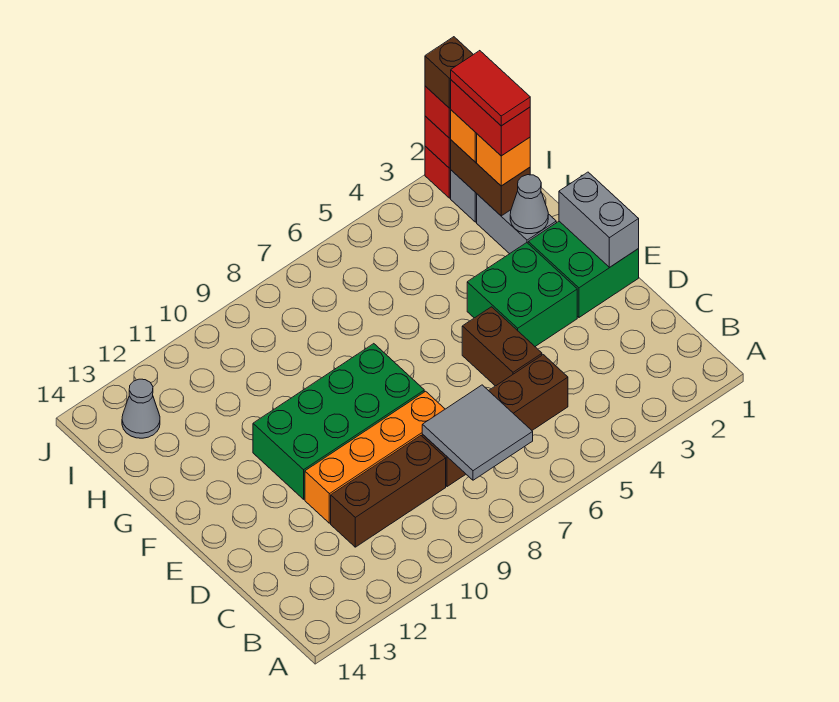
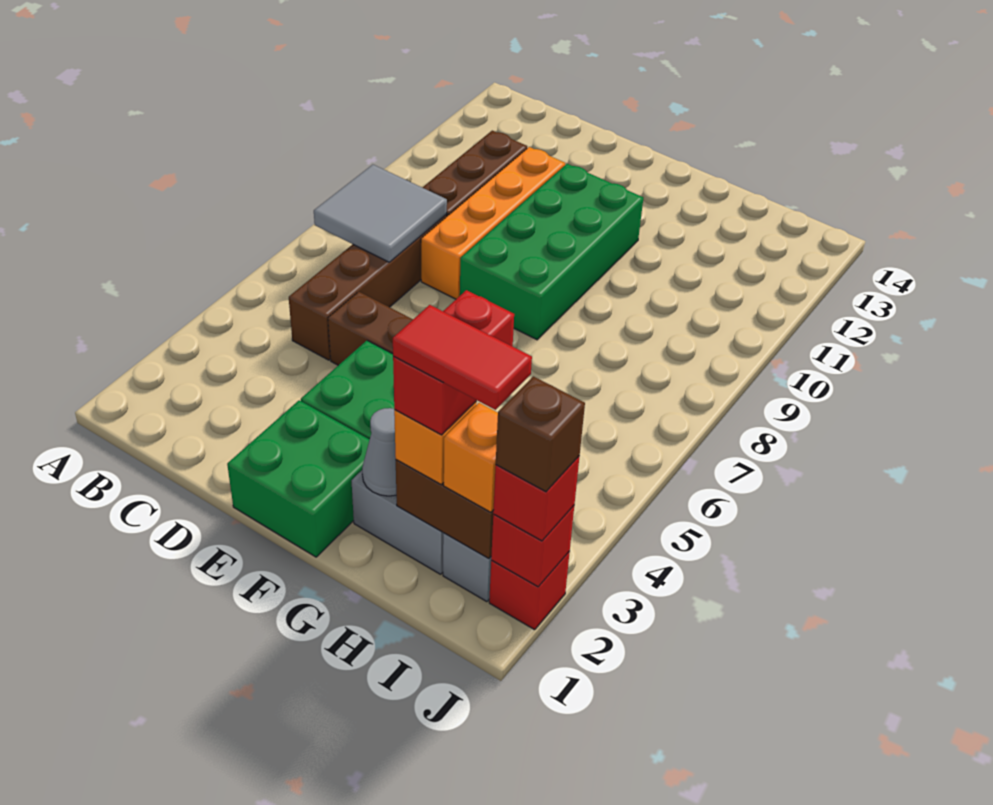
grey 1x2 brick [559,172,639,268] -> none
red 1x2 brick [451,80,530,156] -> red 1x2 brick turned to [393,290,514,435]
grey 1x1 cone [122,379,160,438] -> none

